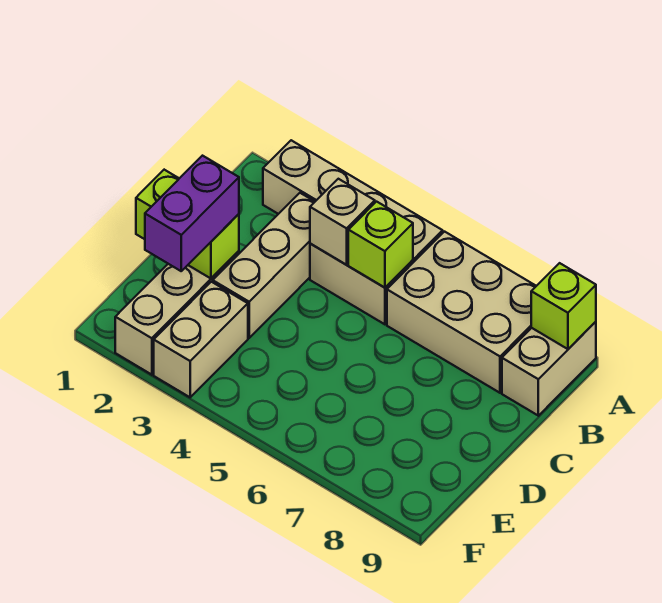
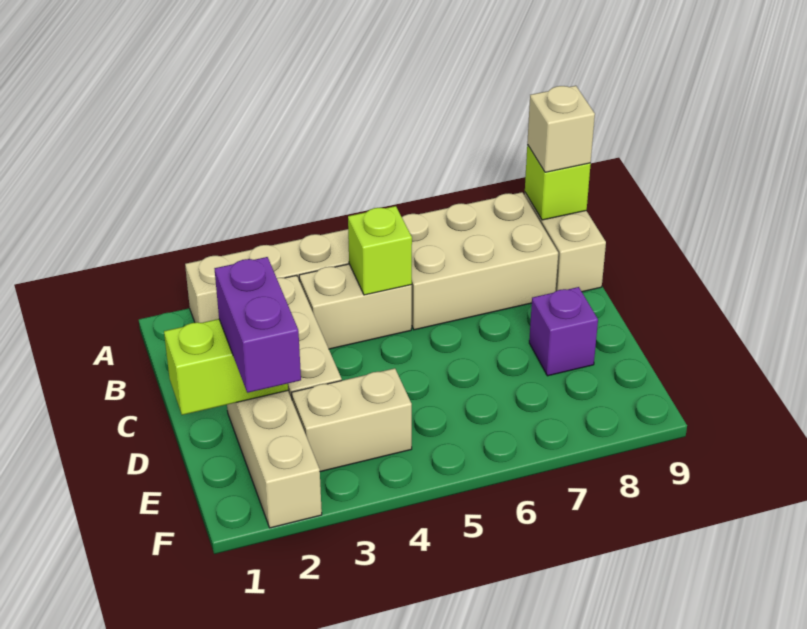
tan 1x1 brick [310,179,375,265] -> tan 1x1 brick moved to [527,86,595,172]
none -> purple 1x1 brick [529,287,598,376]
tan 1x2 brick [154,282,248,397] -> tan 1x2 brick turned to [292,368,412,472]

